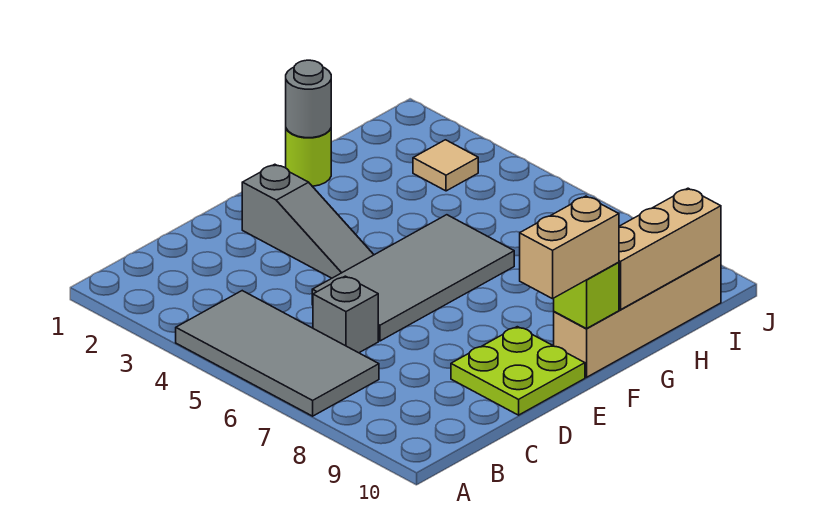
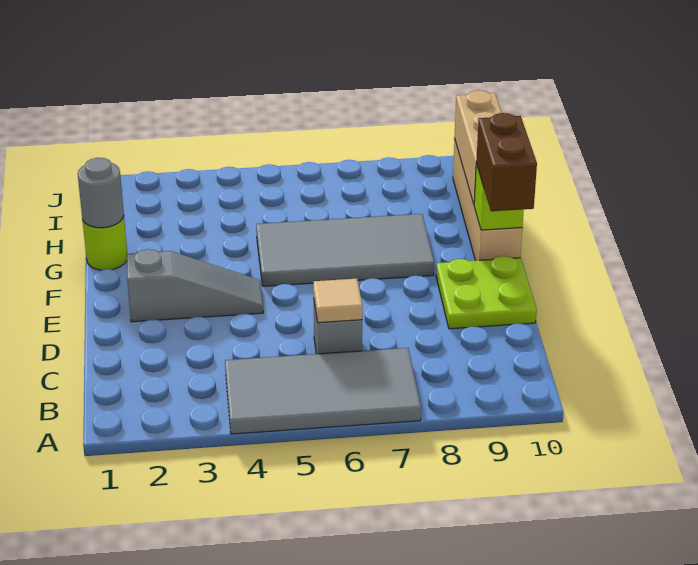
grey 2x4 tile [312,215,514,341] -> grey 2x4 tile turned to [256,214,434,286]
tan 1x2 brick [520,196,619,299] -> brown 1x2 brick [476,113,537,211]
tan 1x1 tile [413,140,478,191] -> tan 1x1 tile moved to [313,279,362,323]

